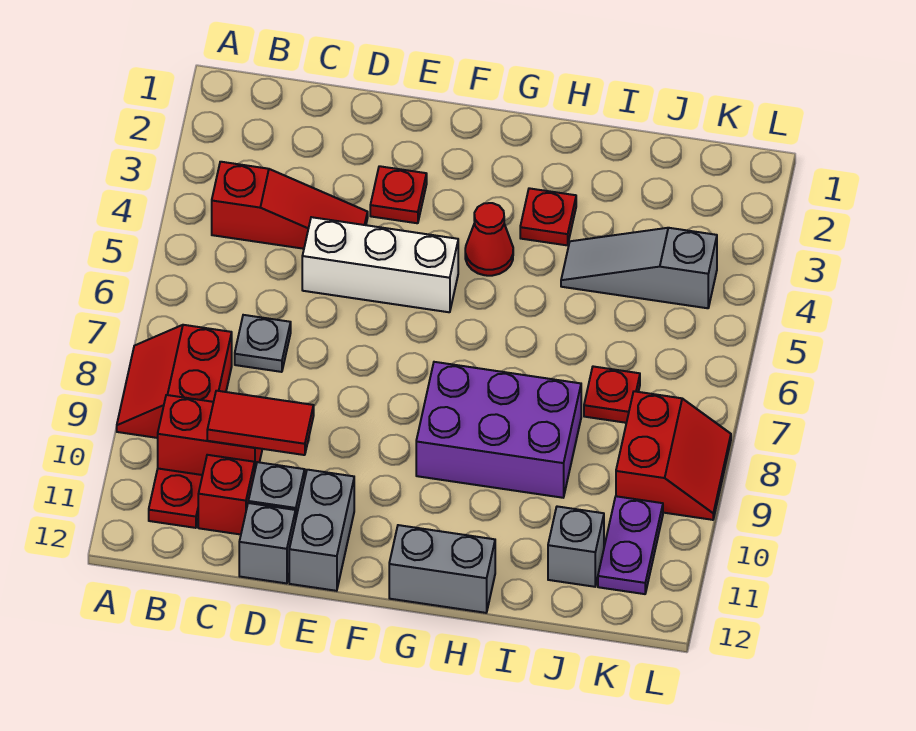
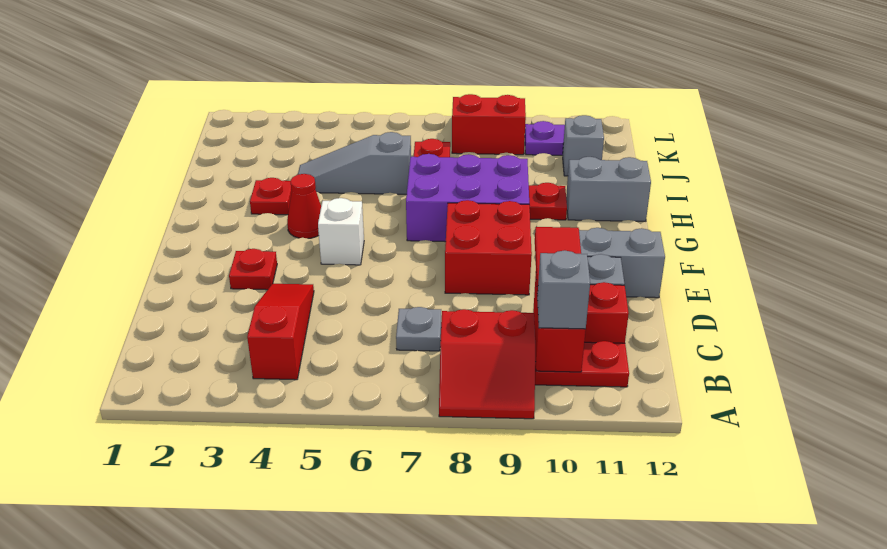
white 1x3 brick [302,217,458,312] -> white 1x1 brick [318,198,364,265]
grey 1x1 brick [239,503,296,583] -> grey 1x1 brick moved to [537,250,590,329]
none -> red 2x2 brick [445,200,532,295]
purple 2x3 brick [416,362,581,498] -> purple 2x3 brick turned to [406,154,529,242]
grey 1x2 brick [389,525,495,613] -> grey 1x2 brick turned to [566,157,651,221]
none -> red 1x1 plate [529,183,567,220]
grey 1x3 slope [561,228,717,308] -> grey 1x3 slope turned to [298,132,411,194]

